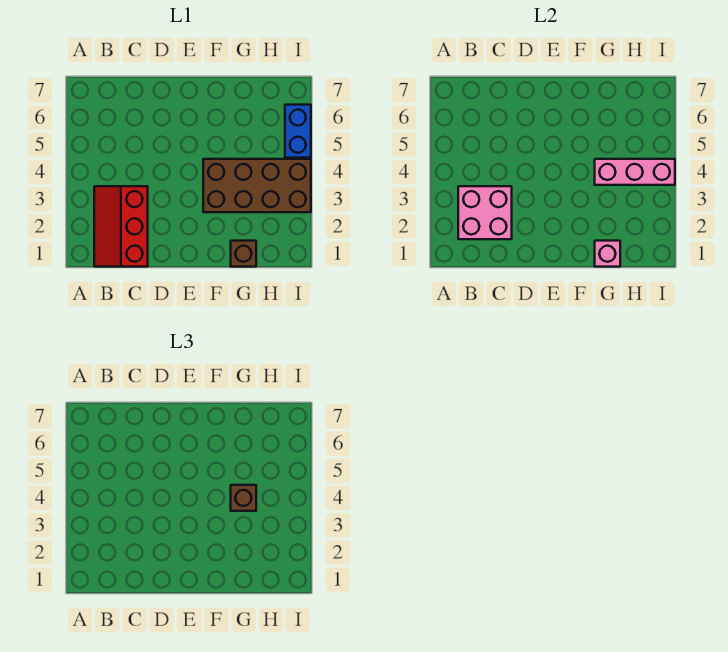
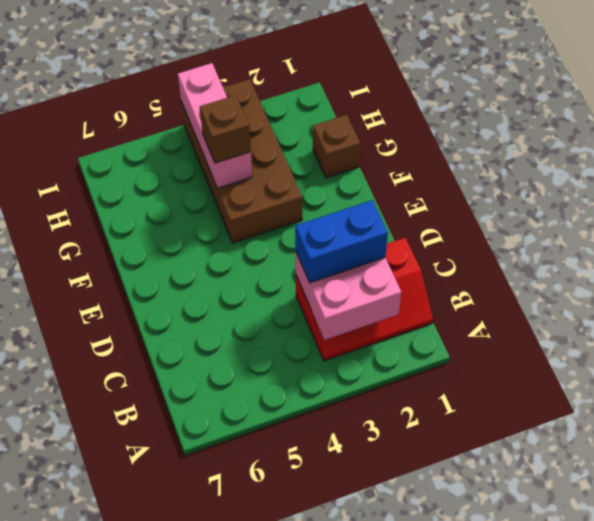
pink 1x1 brick [595,241,620,267] -> none
blue 1x2 brick [285,105,311,158] -> blue 1x2 brick moved to [295,200,388,283]

